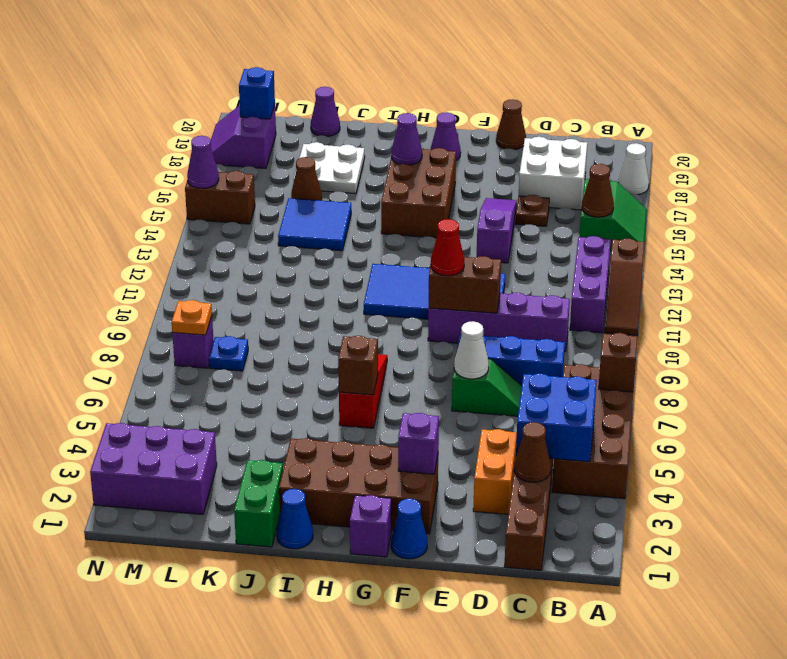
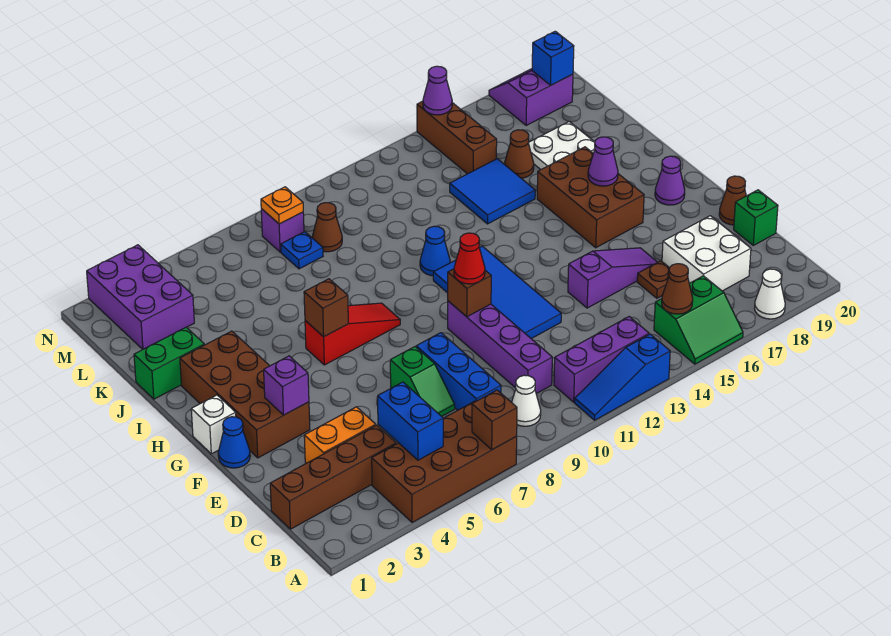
brown 1x3 slope [604,238,645,335] -> blue 1x3 slope [575,334,670,420]
blue 2x2 brick [516,374,597,462] -> blue 1x2 brick [378,382,443,460]
brown 1x1 cone [514,422,551,482] -> brown 1x1 cone moved to [312,203,342,252]
none -> green 1x1 brick [734,190,778,245]
white 1x1 cone [454,321,489,379] -> white 1x1 cone moved to [512,375,541,426]
brown 1x2 brick [429,256,501,313] -> brown 1x1 brick [448,269,491,317]
purple 1x1 brick [350,495,391,557] -> white 1x1 brick [191,395,236,454]
brown 2x3 brick [381,148,456,238] -> brown 2x3 brick turned to [537,147,644,248]
blue 1x1 cone [277,489,313,549] -> blue 1x1 cone moved to [420,226,450,276]
purple 1x1 cone [311,87,340,137] -> none
brown 1x2 brick [185,171,255,224] -> brown 1x3 brick [417,101,497,174]

